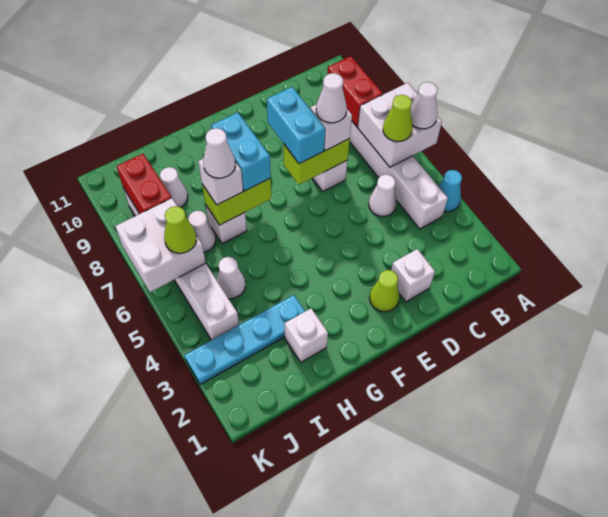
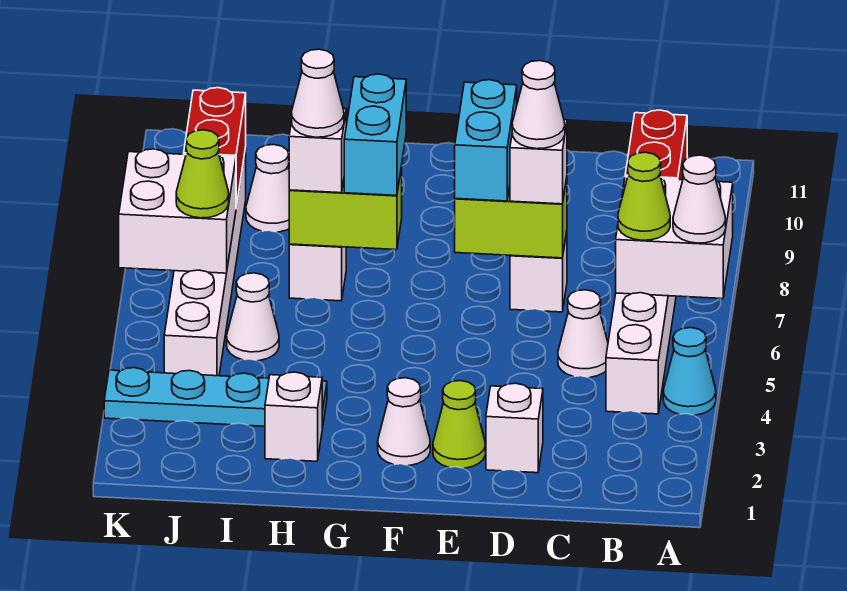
white 1x1 cone [188,211,216,252] -> white 1x1 cone moved to [378,378,430,466]

